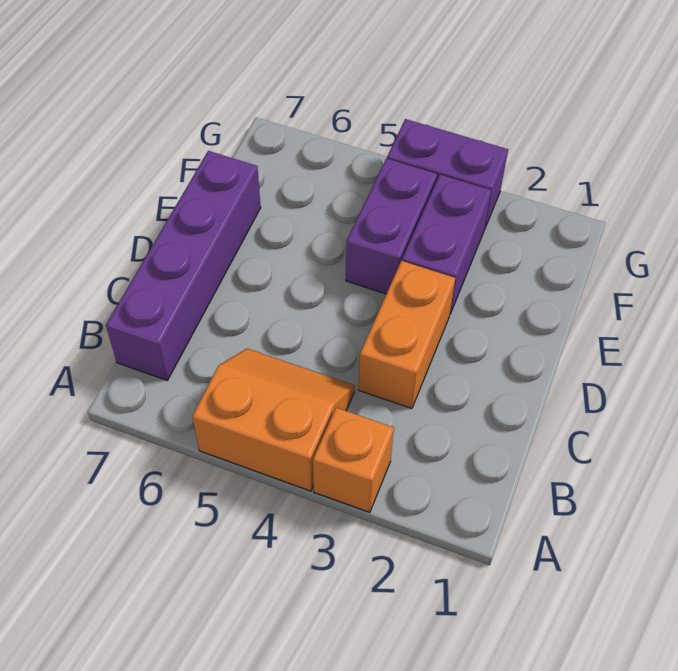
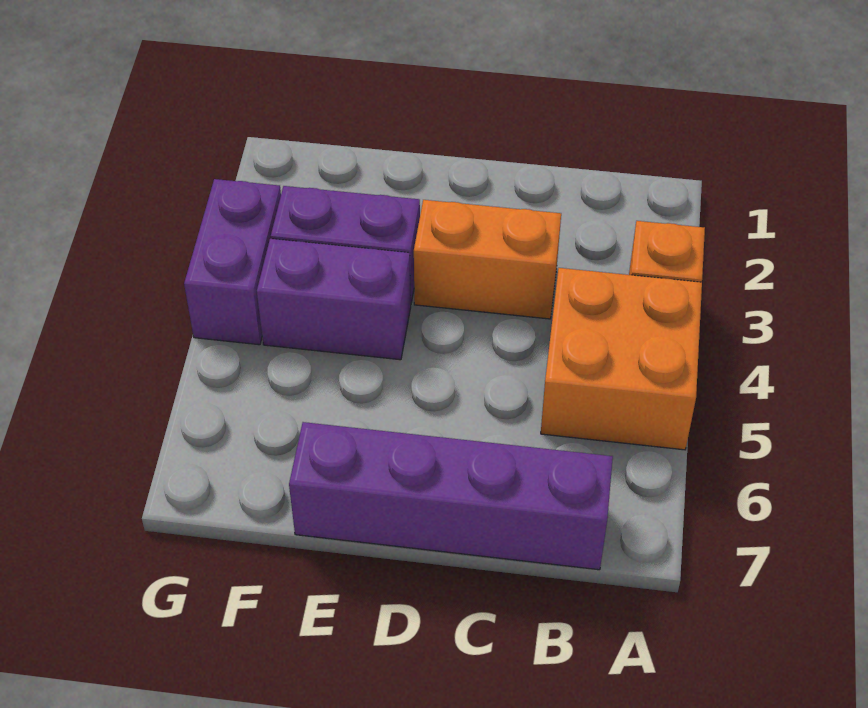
orange 2x2 slope [192,349,355,491] -> orange 2x2 brick [541,268,702,450]

